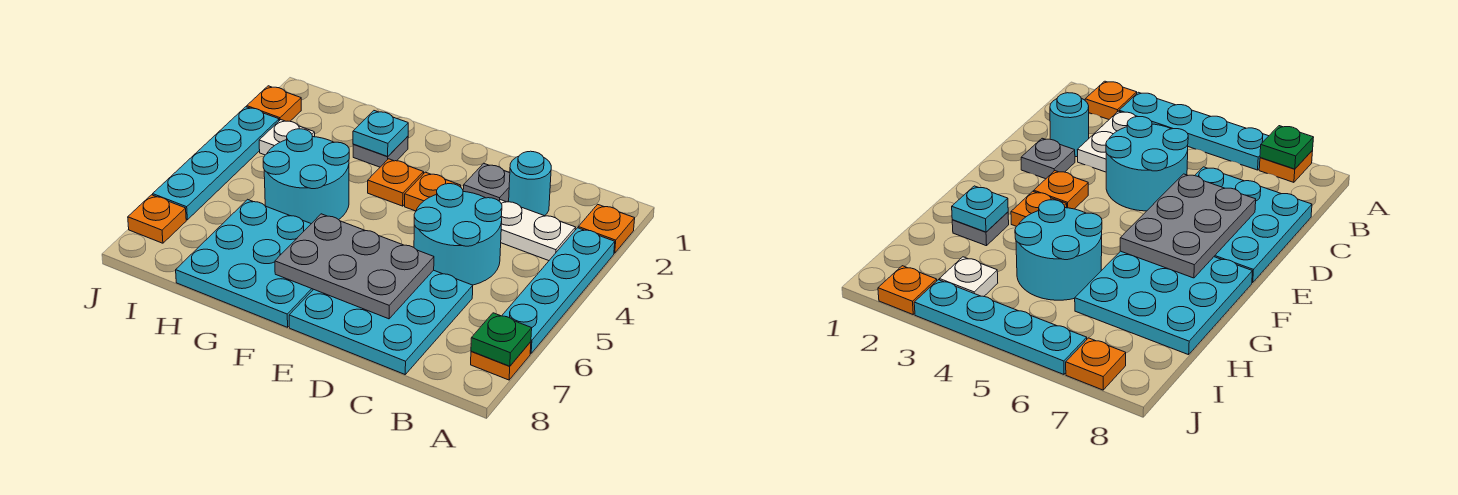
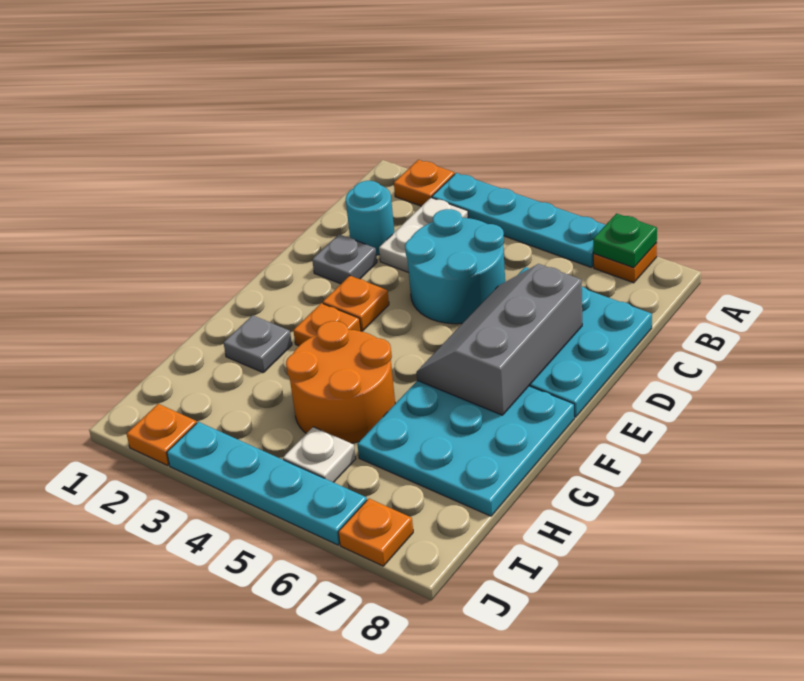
grey 2x3 plate [275,214,434,319] -> grey 2x3 slope [416,264,582,415]
cyan 1x1 plate [353,111,408,156] -> none
cyan 2x2 round brick [263,129,349,224] -> orange 2x2 round brick [286,321,395,443]
white 1x1 plate [259,120,315,155] -> white 1x1 plate moved to [283,427,356,482]

